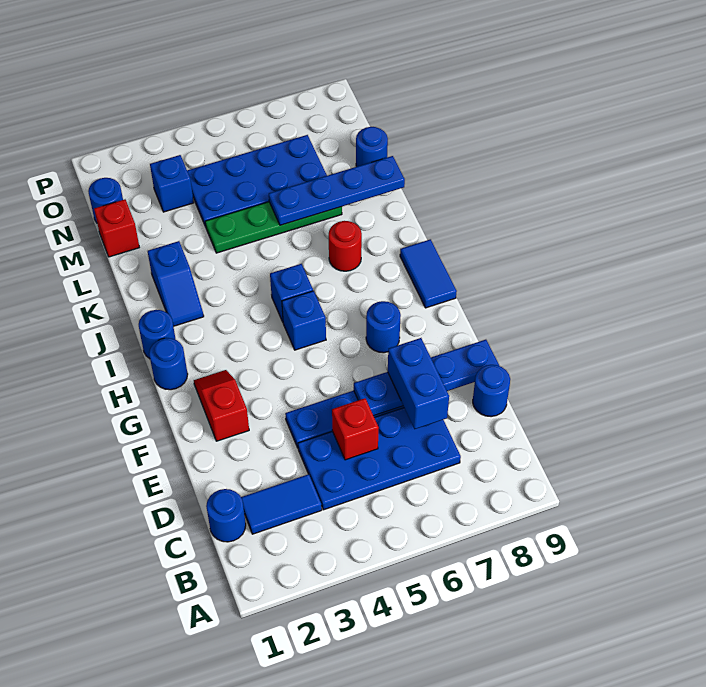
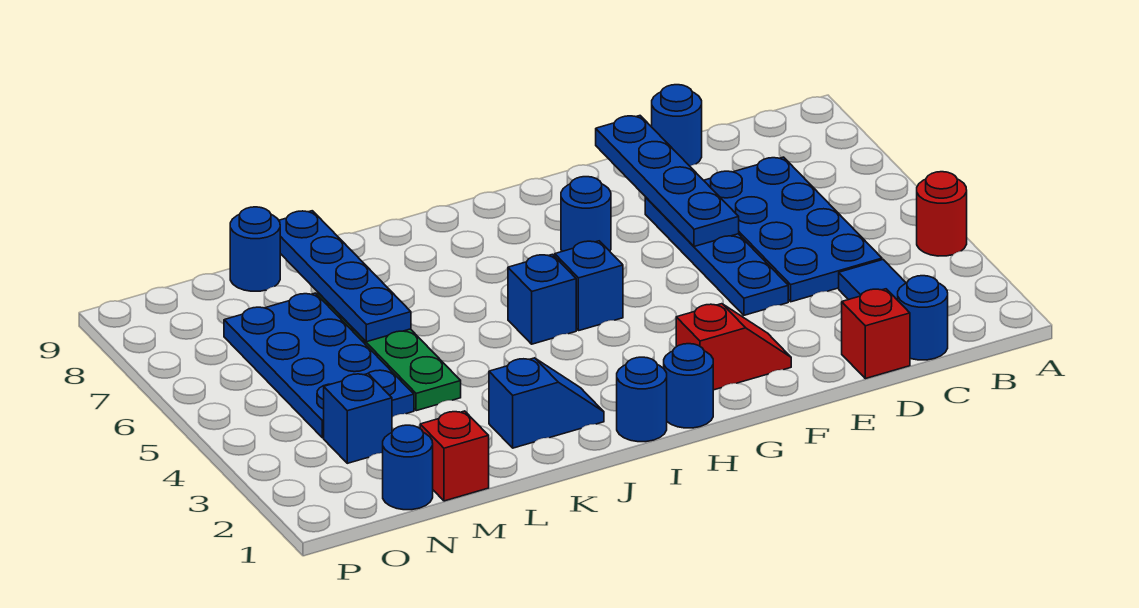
red 1x1 brick [332,398,379,460] -> red 1x1 brick moved to [842,289,910,379]
blue 1x2 brick [388,338,449,429] -> none
red 1x2 slope [194,370,249,441] -> red 1x2 slope turned to [676,304,791,390]
blue 1x2 tile [400,239,457,308] -> none
red 1x1 round brick [329,221,362,271] -> red 1x1 round brick moved to [917,172,967,256]

